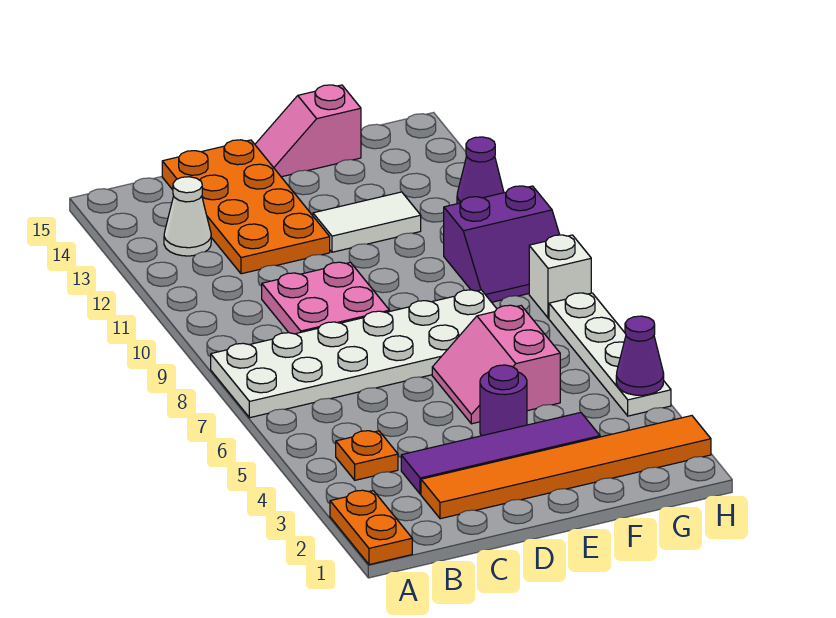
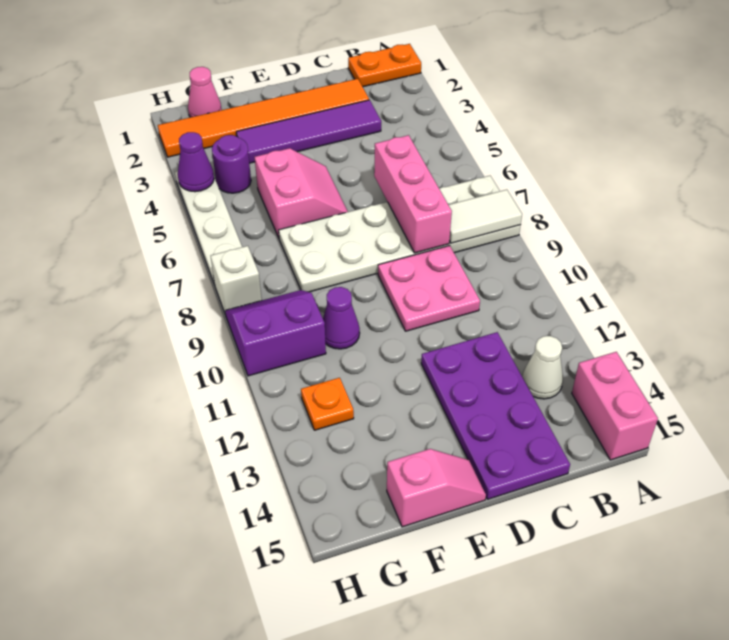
orange 1x2 plate [330,490,412,565] -> orange 1x2 plate turned to [348,44,421,87]
none -> pink 1x2 brick [572,352,658,460]
orange 1x1 plate [336,431,398,480] -> orange 1x1 plate moved to [301,378,354,430]
none -> pink 1x3 brick [374,135,452,253]
orange 2x4 plate [162,140,330,274] -> purple 2x4 plate [421,332,570,499]
purple 1x1 round brick [480,365,527,436] -> purple 1x1 round brick moved to [212,135,251,193]
white 1x2 tile [313,192,421,252] -> white 1x2 tile moved to [449,190,522,243]
none -> pink 1x1 cone [188,67,222,117]
purple 1x1 cone [457,137,504,204] -> purple 1x1 cone moved to [323,287,360,349]

